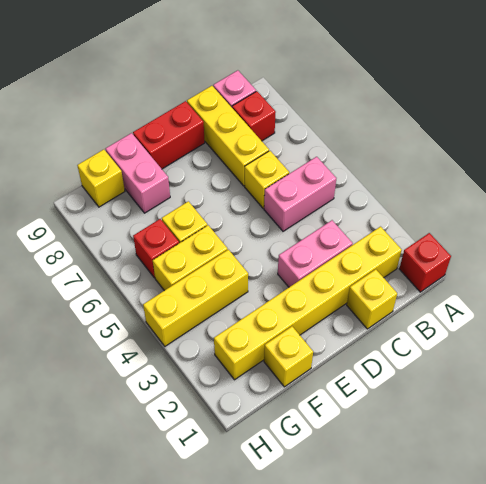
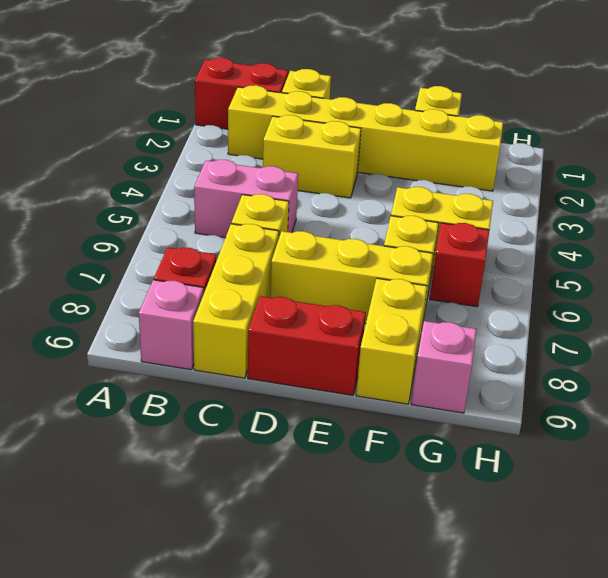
red 1x1 brick [399,233,451,292] -> red 1x2 brick [195,58,288,129]
pink 1x2 brick [278,220,353,287] -> yellow 1x2 brick [263,115,361,198]
yellow 1x3 brick [143,250,248,346] -> yellow 1x3 brick moved to [270,231,433,326]
pink 1x2 brick [105,133,170,213] -> yellow 1x2 brick [356,278,427,404]
yellow 1x1 brick [77,150,125,207] -> pink 1x1 brick [411,321,477,413]

